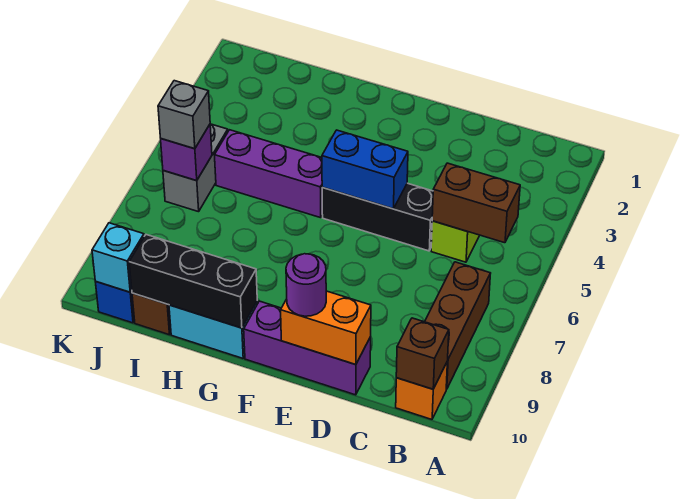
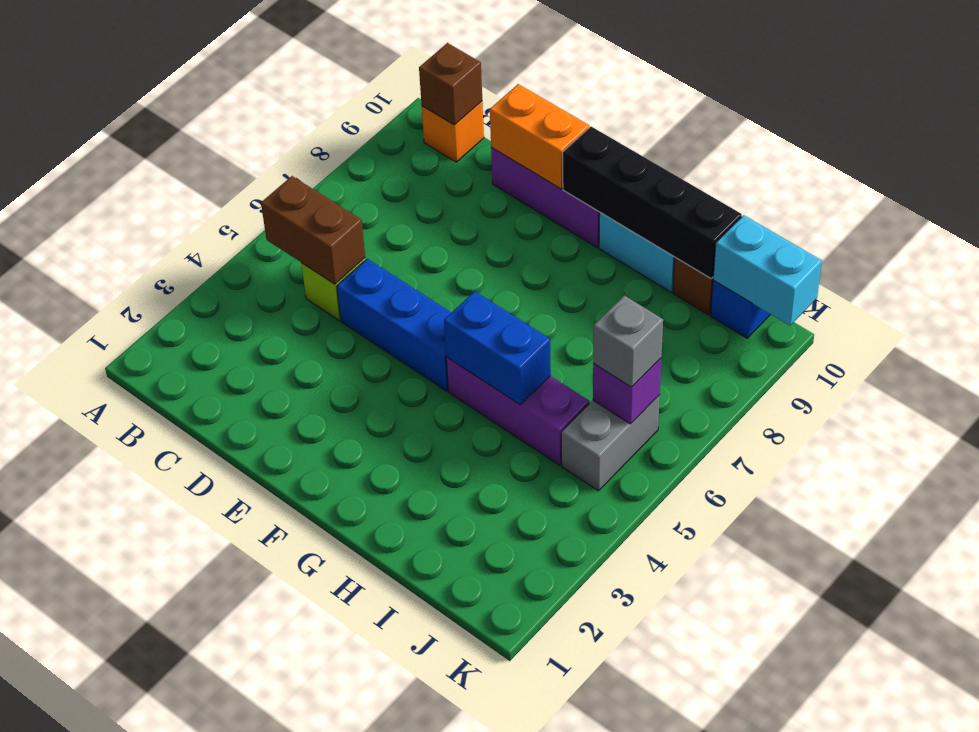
brown 1x3 brick [425,262,491,389] -> none
black 1x3 brick [322,183,433,251] -> blue 1x3 brick [337,259,451,391]
blue 1x2 brick [322,130,408,209] -> blue 1x2 brick moved to [444,291,551,405]
purple 1x1 round brick [286,254,326,316] -> none
black 1x3 brick [129,235,257,328] -> black 1x4 brick [563,127,742,279]
cyan 1x1 brick [92,223,144,292] -> cyan 1x2 brick [713,215,822,326]

